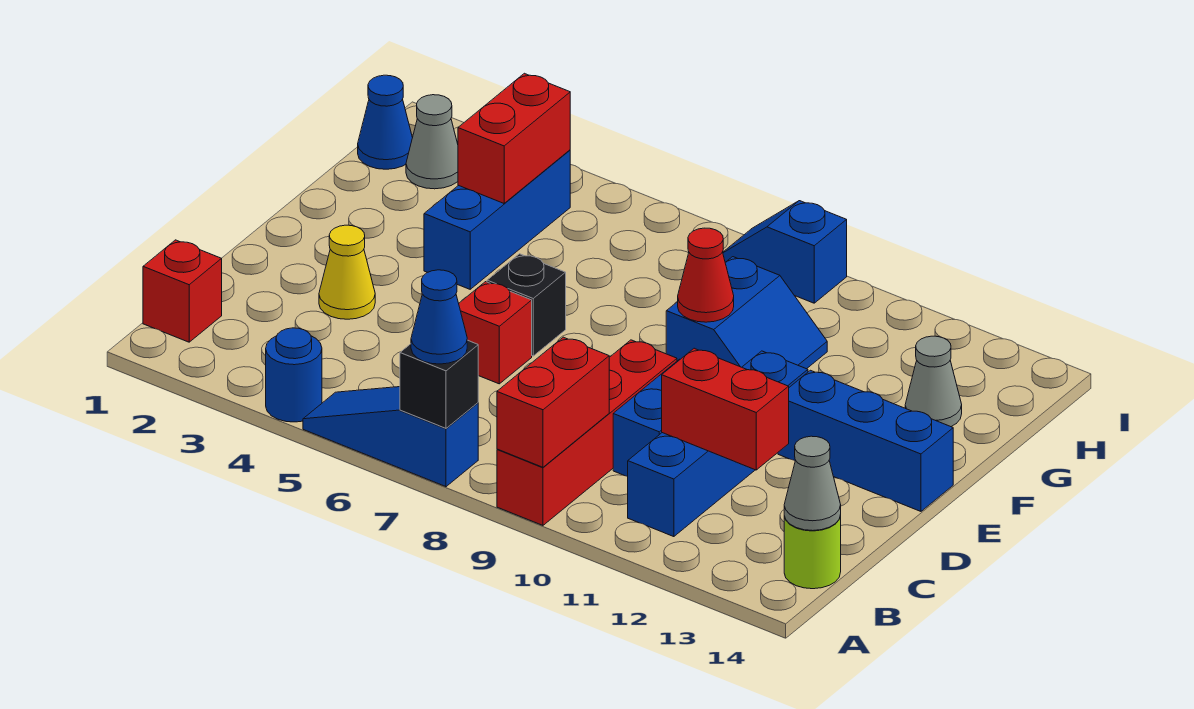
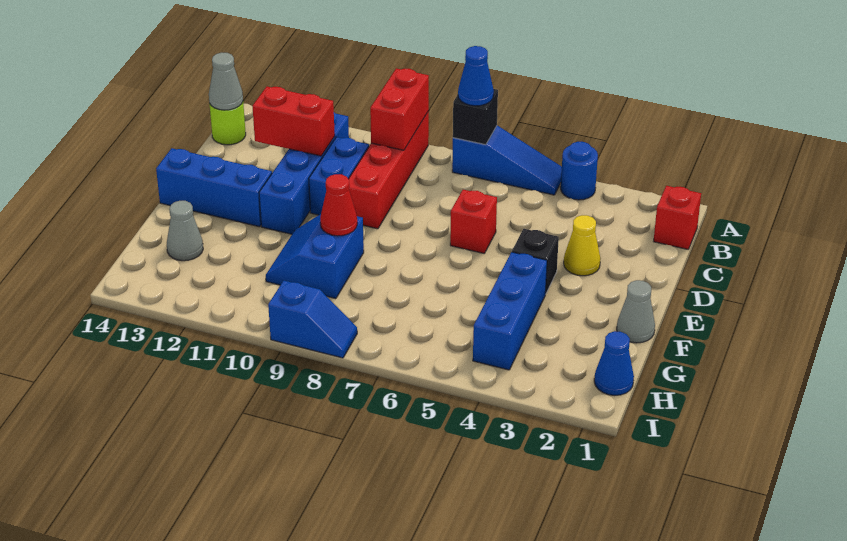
black 1x1 brick [487,254,566,356] -> black 1x1 brick moved to [512,229,559,294]
red 1x2 brick [458,73,570,203] -> none
grey 1x1 cone [406,95,458,189] -> grey 1x1 cone moved to [617,280,655,343]

